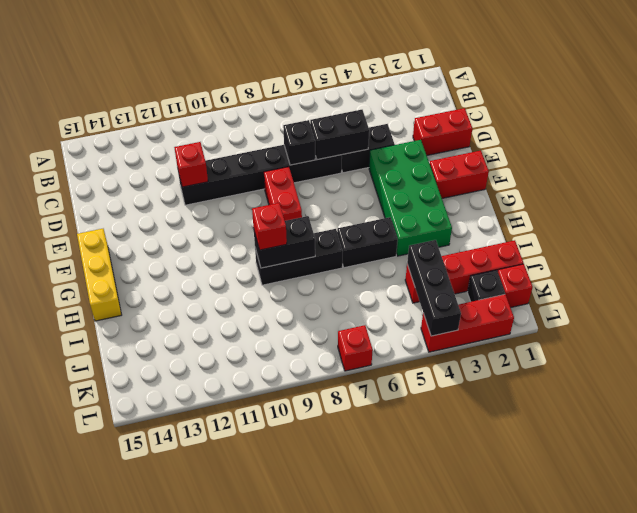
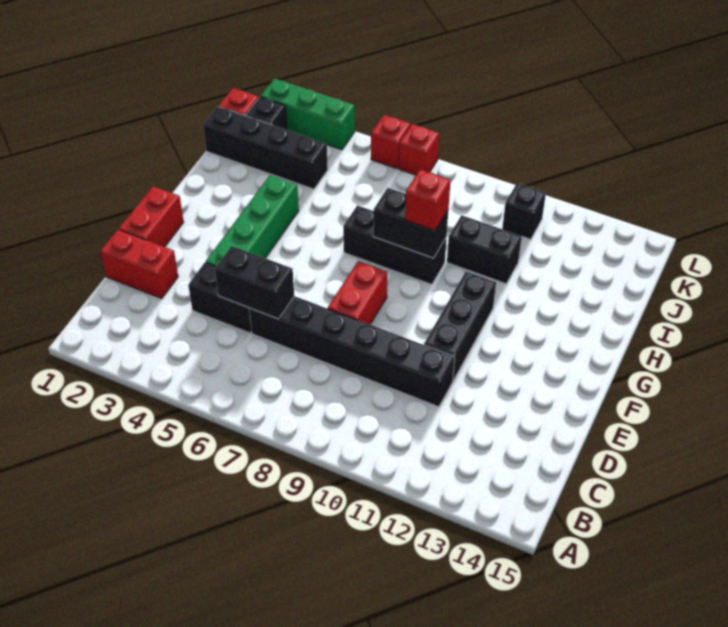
black 1x1 brick [283,120,315,165] -> black 1x1 brick moved to [502,183,546,239]
red 1x1 brick [174,142,208,187] -> red 1x1 brick moved to [371,115,411,169]
green 2x4 brick [369,140,452,256] -> green 1x4 brick [206,175,299,266]
red 1x2 brick [430,151,489,198] -> red 1x2 brick turned to [119,186,184,247]
yellow 1x3 brick [77,229,122,321] -> none
black 1x2 brick [337,217,398,268] -> black 1x2 brick moved to [447,215,522,284]
red 1x4 brick [405,240,523,303] -> black 1x4 brick [203,106,328,189]
black 1x3 brick [407,240,461,336] -> black 1x3 brick moved to [424,272,496,380]
red 1x3 brick [421,294,514,352] -> green 1x3 brick [261,78,355,150]

